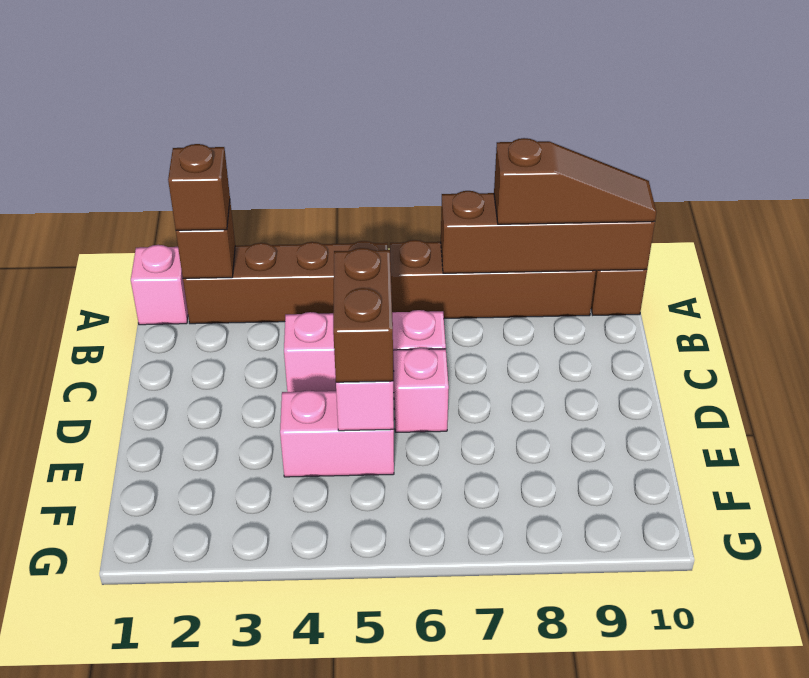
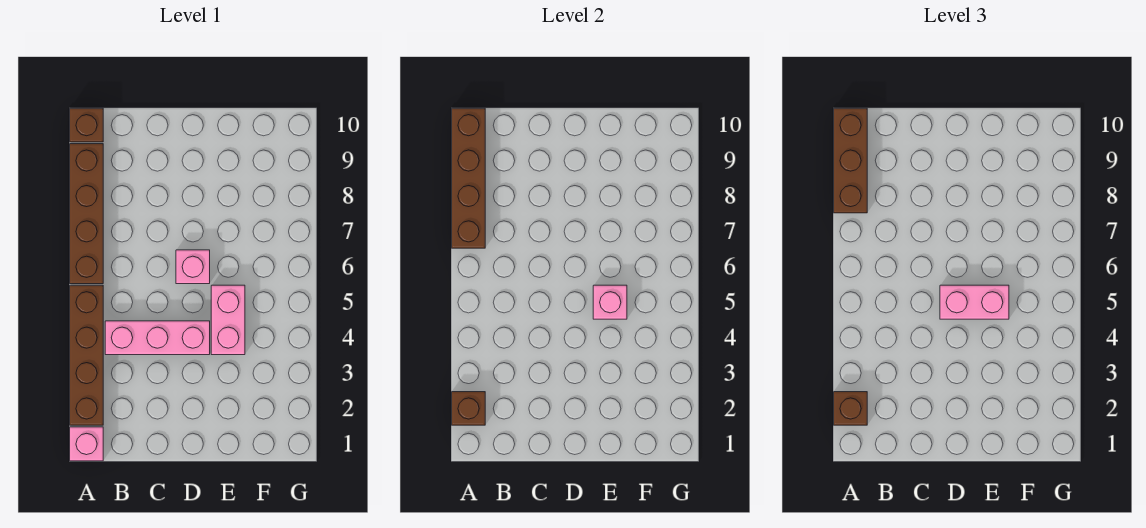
brown 1x3 slope [494,138,656,224] -> brown 1x3 brick [834,108,867,213]
pink 1x3 brick [284,310,446,393] -> pink 1x3 brick turned to [105,321,210,355]
brown 1x2 brick [333,248,393,382] -> pink 1x2 brick [940,285,1009,319]

